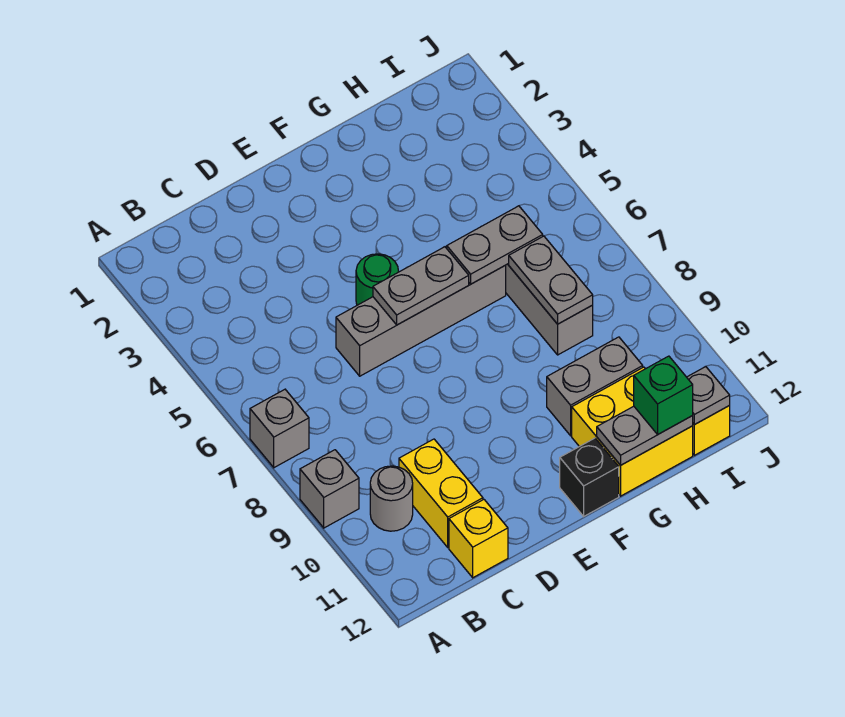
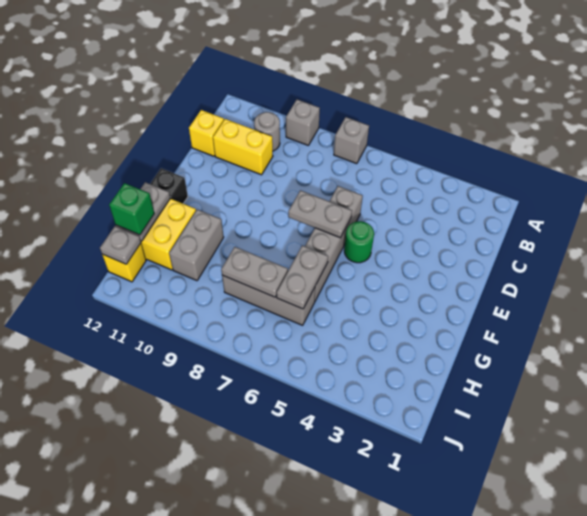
grey 1x2 plate [373,247,469,325] -> grey 1x2 plate turned to [288,190,352,238]

